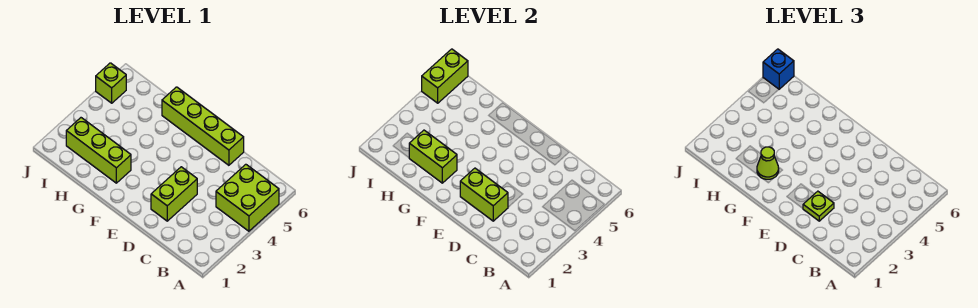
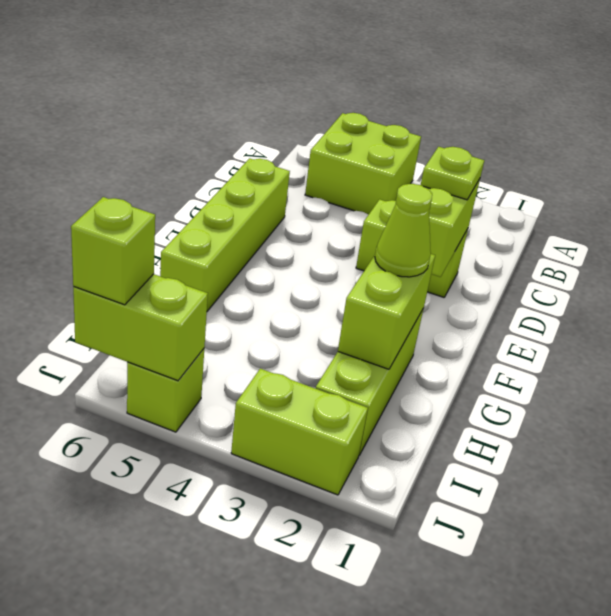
none -> lime 1x2 brick [231,368,368,495]
blue 1x1 brick [763,49,794,89] -> lime 1x1 brick [71,197,155,305]

